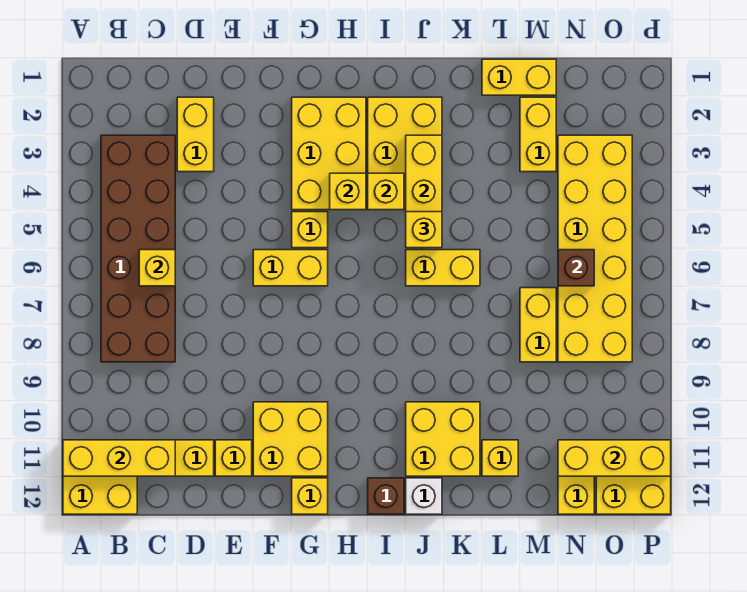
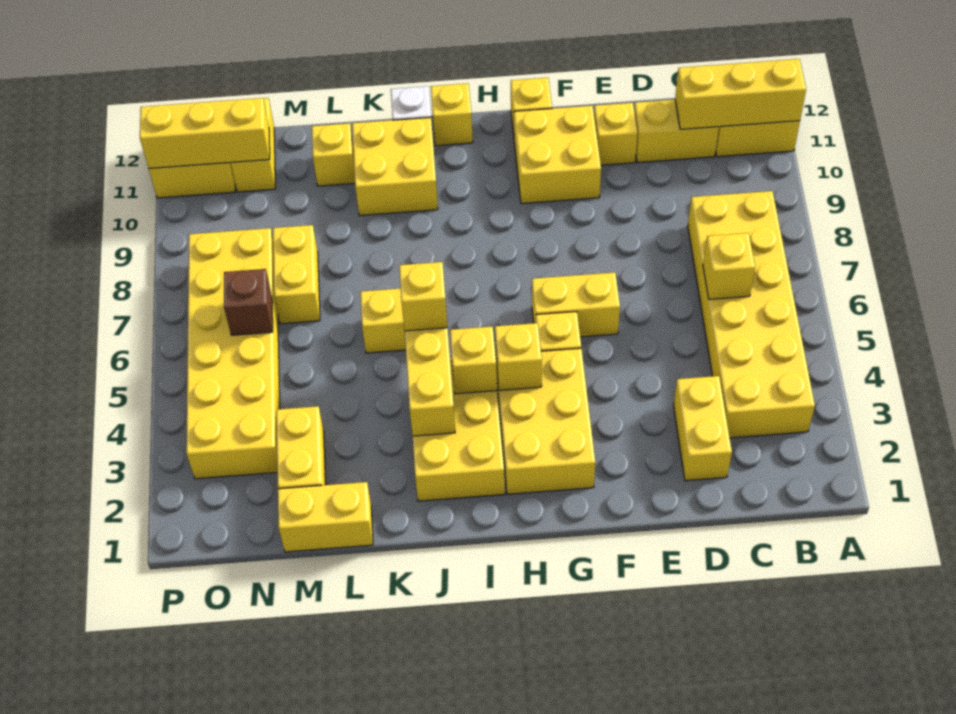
brown 2x6 brick [101,135,175,362] -> yellow 2x6 brick [688,191,815,438]
brown 1x1 brick [368,478,404,514] -> yellow 1x1 brick [431,83,473,146]

